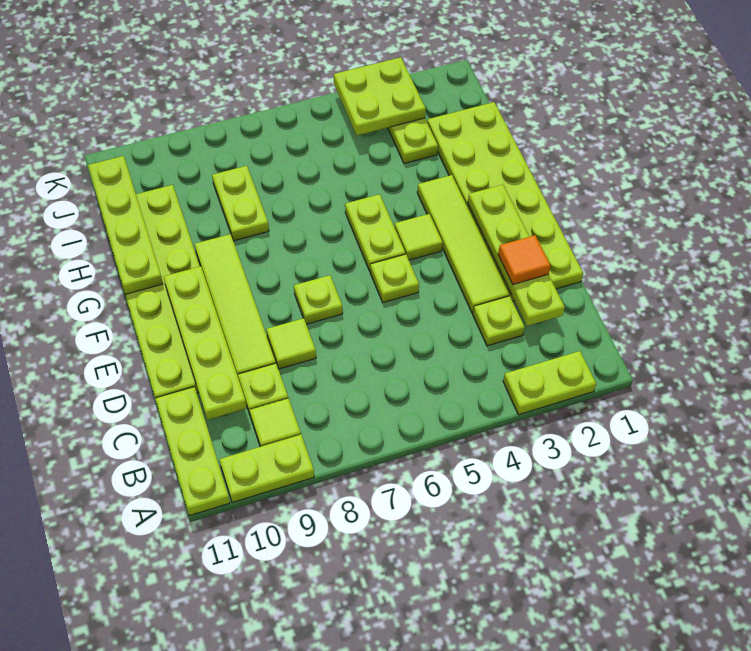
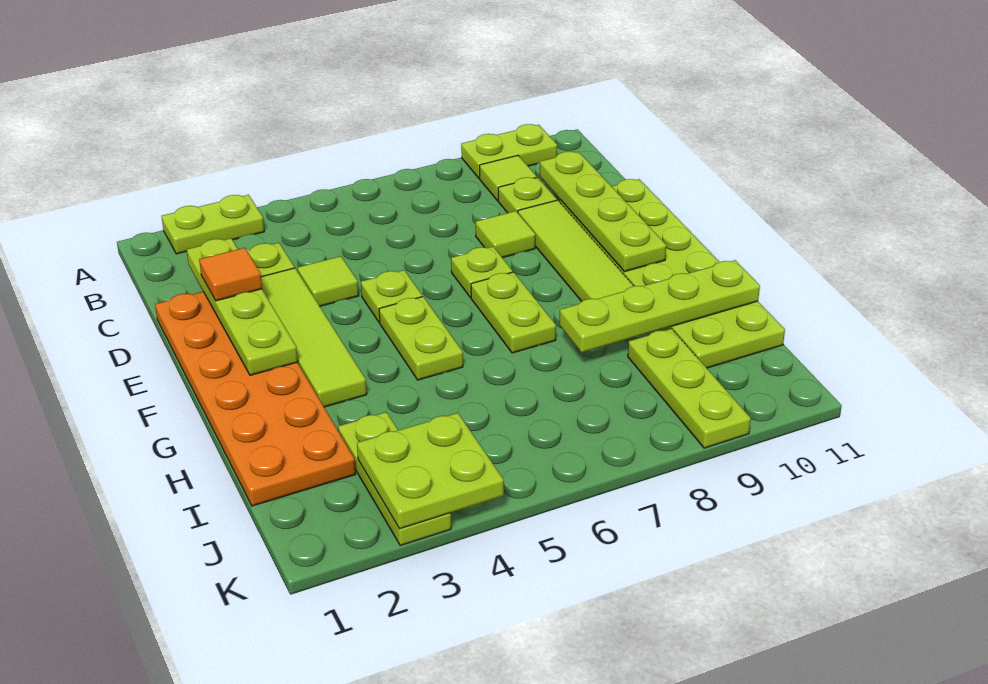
lime 1x3 plate [155,387,230,516] -> lime 1x3 plate moved to [628,329,751,448]
lime 2x6 plate [427,102,583,301] -> orange 2x6 plate [155,292,355,506]
lime 1x1 tile [395,214,443,260] -> lime 1x1 tile moved to [298,256,359,306]
lime 1x4 plate [88,156,163,294] -> lime 1x4 plate turned to [559,260,760,352]
lime 1x2 plate [212,166,269,241] -> lime 1x2 plate moved to [471,272,556,353]

